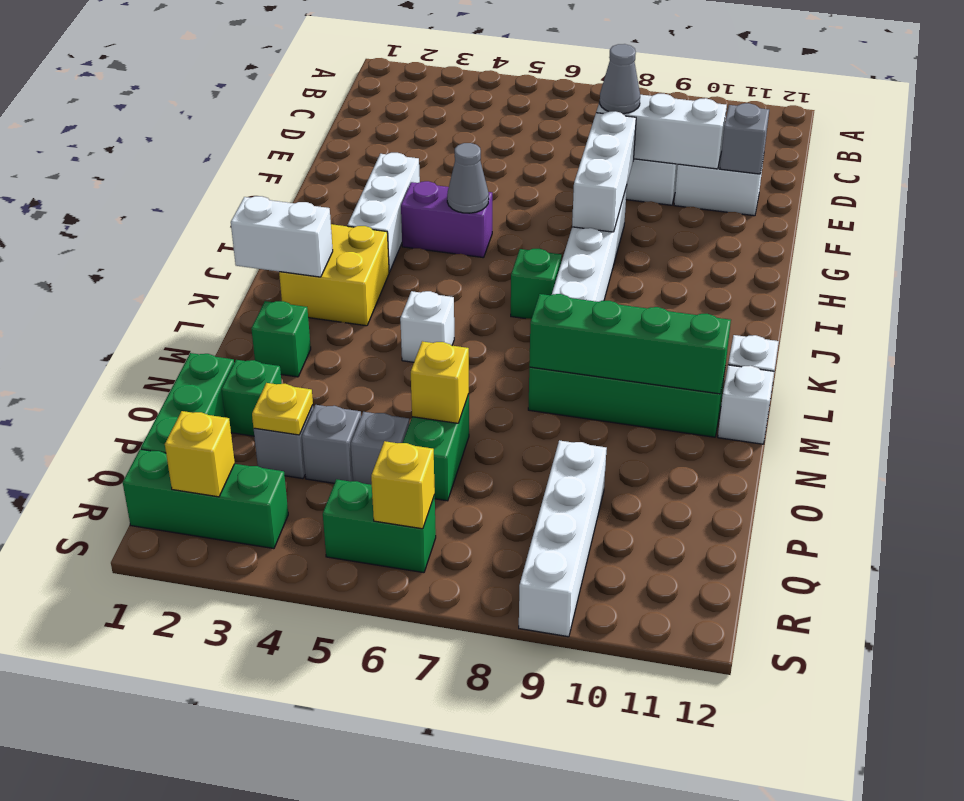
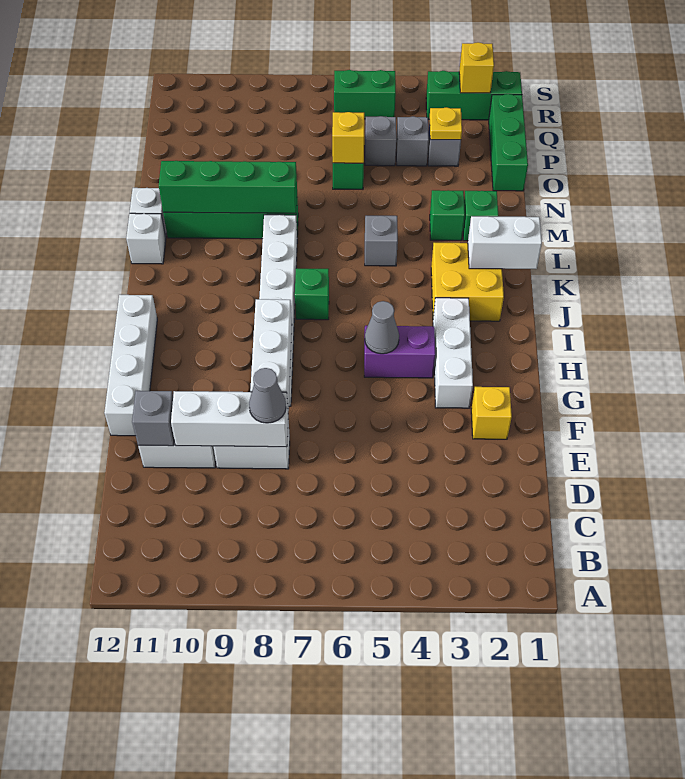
white 1x1 brick [400,291,454,362] -> grey 1x1 brick [365,216,398,266]
green 1x1 brick [222,360,282,436] -> green 1x1 brick moved to [430,190,465,240]
white 1x4 brick [519,440,607,637] -> white 1x4 brick moved to [104,295,157,436]
yellow 1x1 brick [371,441,435,529] -> yellow 1x1 brick moved to [471,387,512,439]

